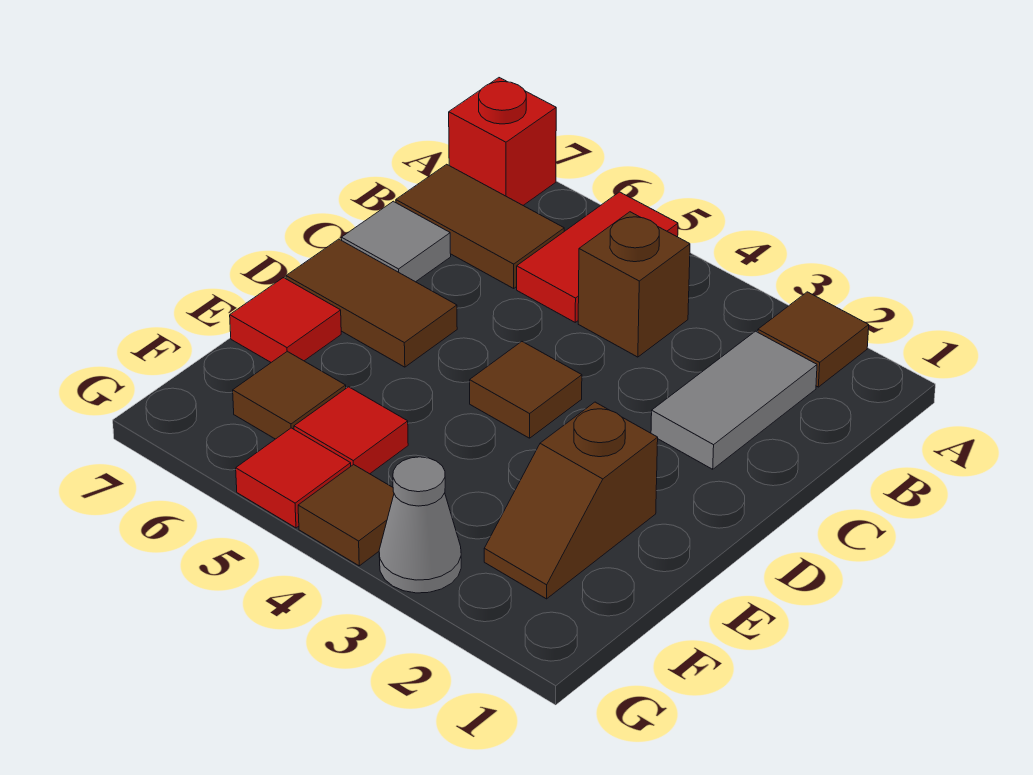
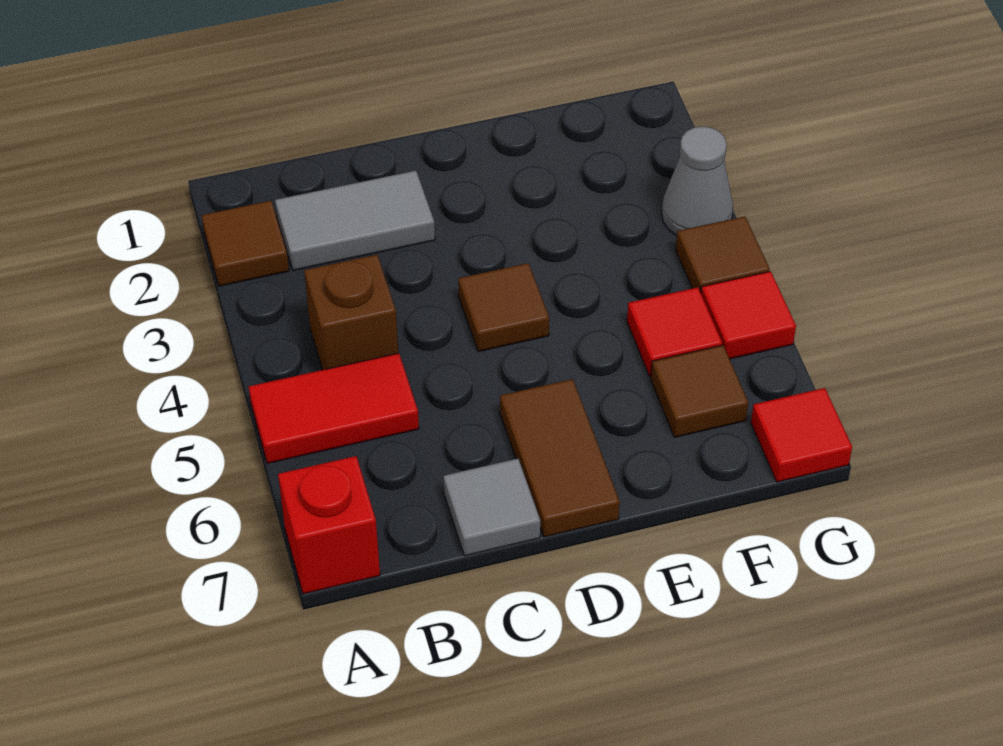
brown 1x2 tile [396,164,564,288] -> none
brown 1x2 slope [484,402,658,599] -> none
red 1x1 tile [230,278,341,362] -> red 1x1 tile moved to [751,388,852,482]

